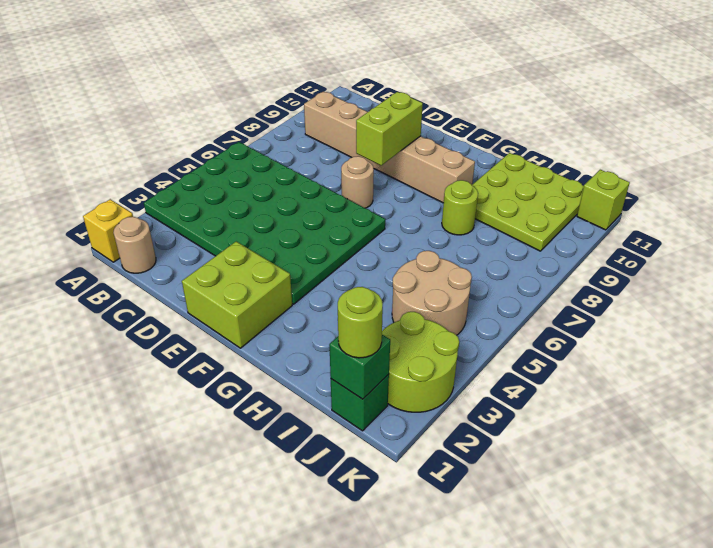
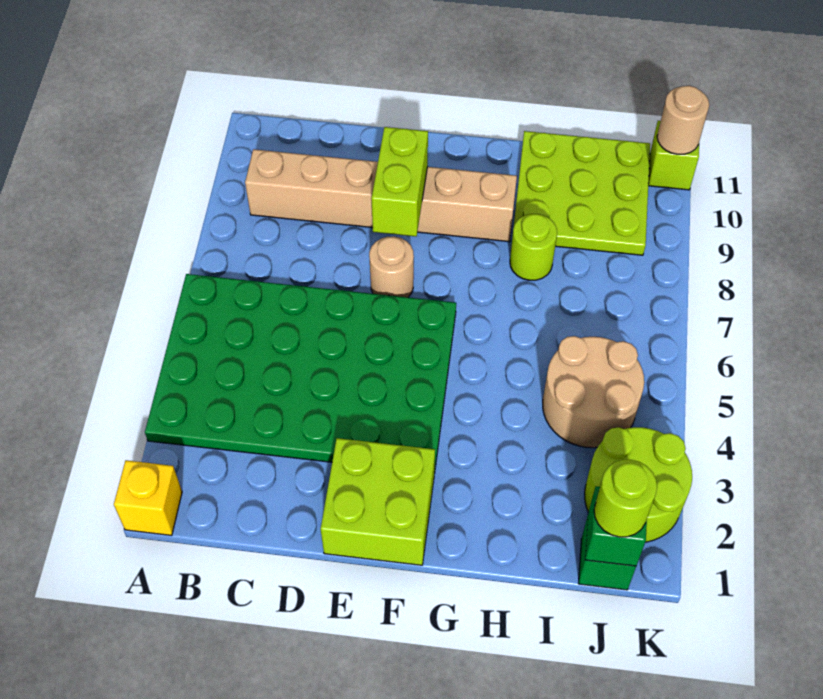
tan 1x1 round brick [113,217,156,273] -> tan 1x1 round brick moved to [657,86,709,154]

